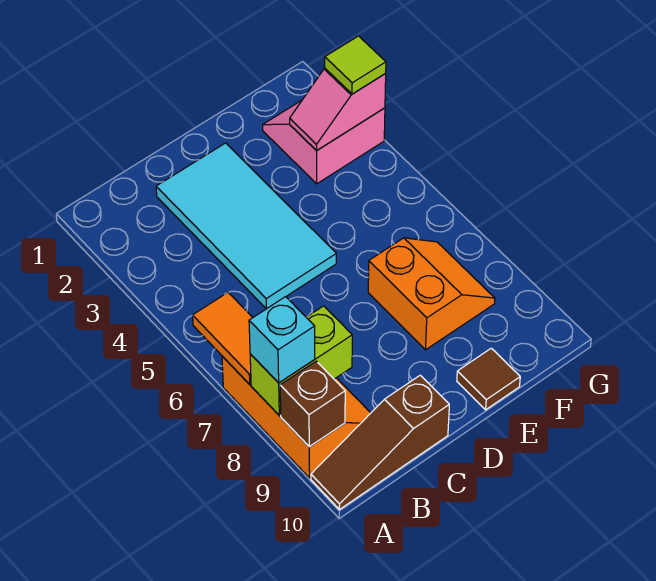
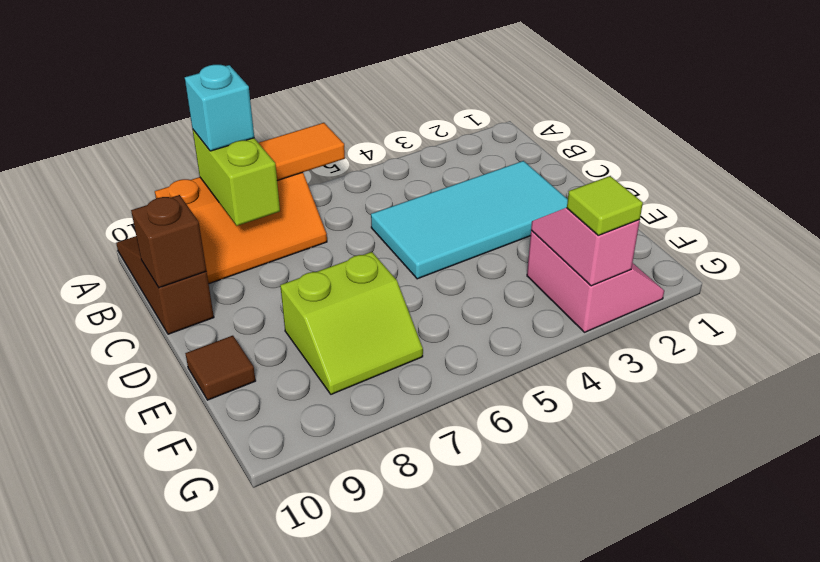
brown 1x1 brick [280,361,345,447] -> brown 1x1 brick moved to [131,195,206,288]
orange 2x2 slope [368,238,495,350] -> lime 2x2 slope [280,252,423,394]

